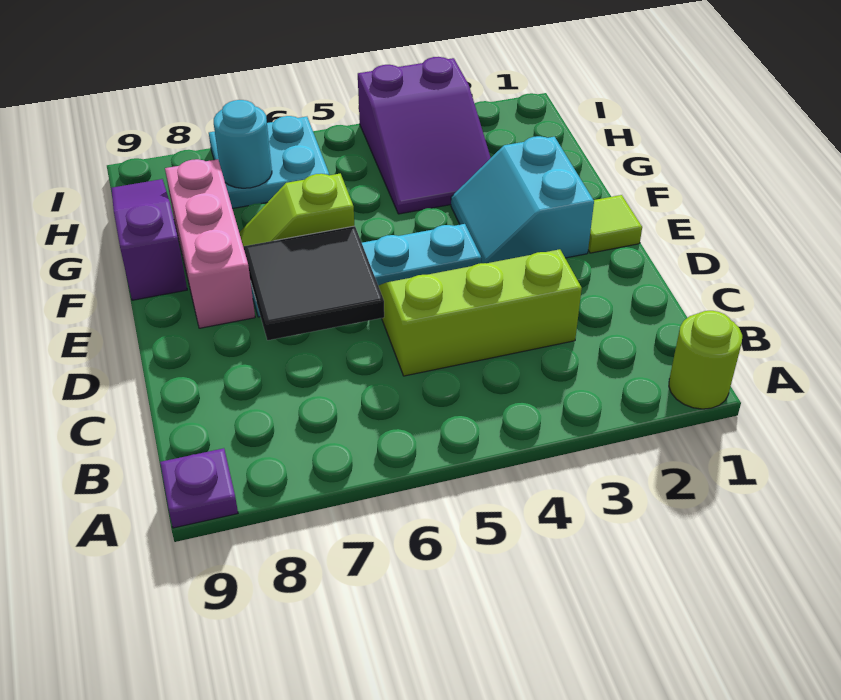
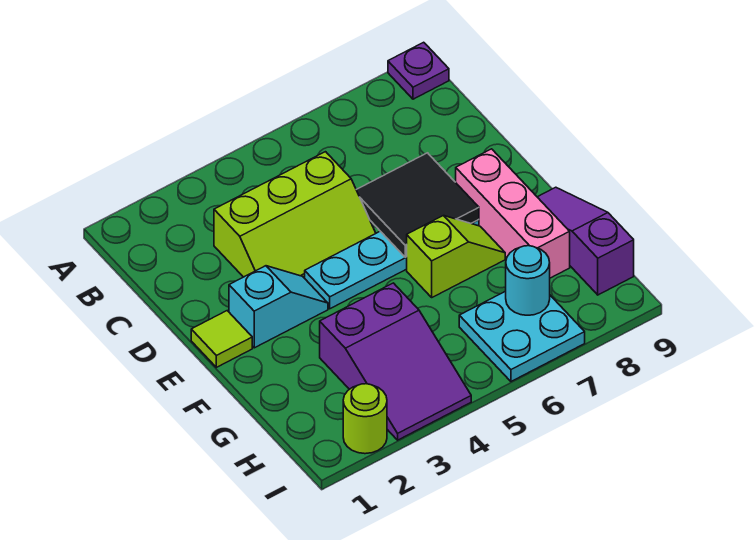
lime 1x1 round brick [669,311,742,409] -> lime 1x1 round brick moved to [343,384,387,454]
cyan 2x2 slope [451,136,594,263] -> cyan 1x2 slope [229,266,328,348]
purple 1x3 slope [111,179,187,300] -> purple 1x3 slope turned to [538,187,634,295]
purple 2x3 slope [358,57,491,214] -> purple 2x3 slope turned to [320,283,471,440]

